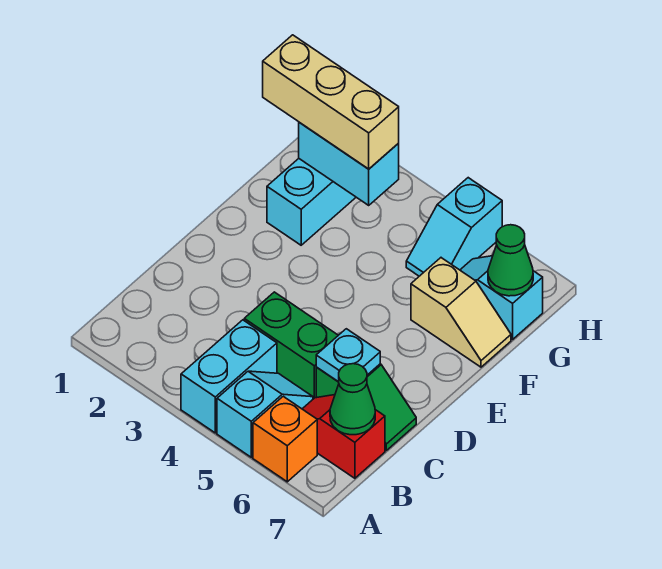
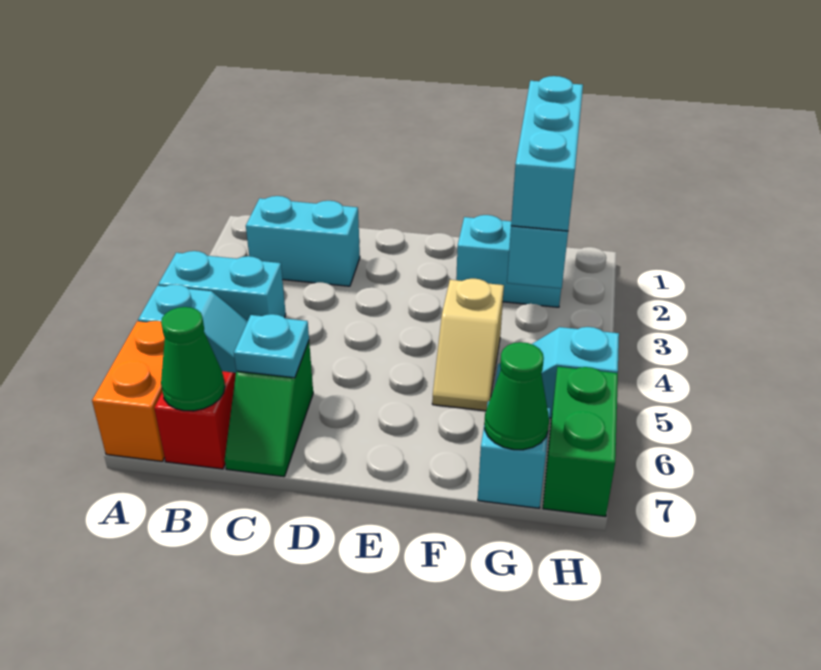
orange 1x1 brick [253,396,317,482] -> orange 1x2 brick [92,321,165,461]
none -> cyan 1x2 brick [246,196,360,286]
green 1x2 brick [244,292,338,399] -> green 1x2 brick moved to [543,367,618,517]
tan 1x2 slope [411,258,511,367] -> tan 1x2 slope moved to [432,279,504,411]
tan 1x3 brick [263,35,399,169] -> cyan 1x3 brick [511,76,583,231]

